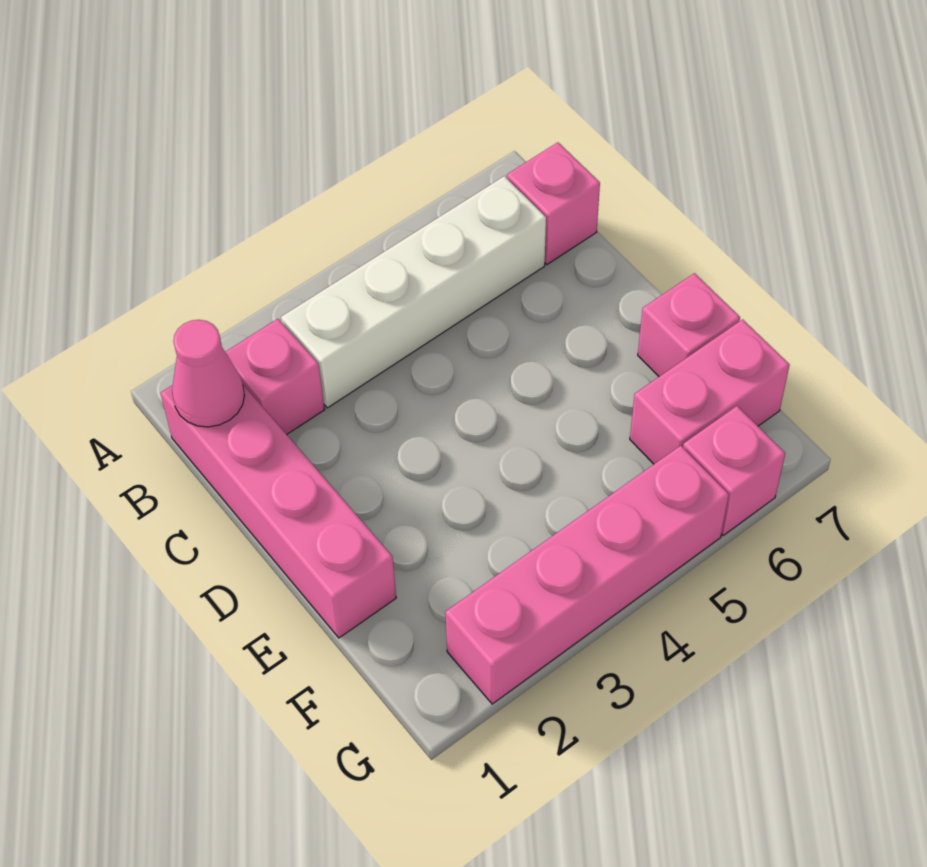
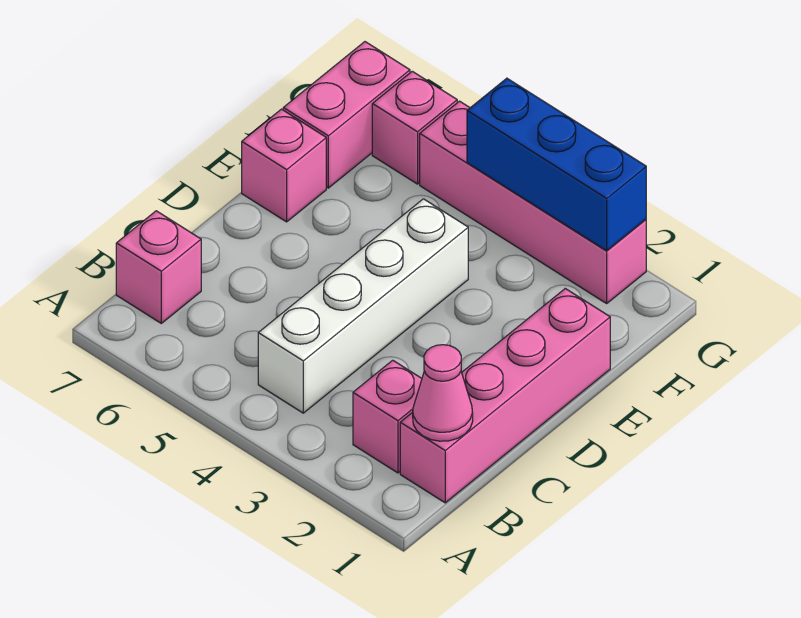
white 1x4 brick [281,176,546,408] -> white 1x4 brick turned to [258,199,468,413]
pink 1x2 brick [630,319,790,464] -> pink 1x2 brick turned to [283,42,410,188]
none -> blue 1x3 brick [467,78,646,251]

